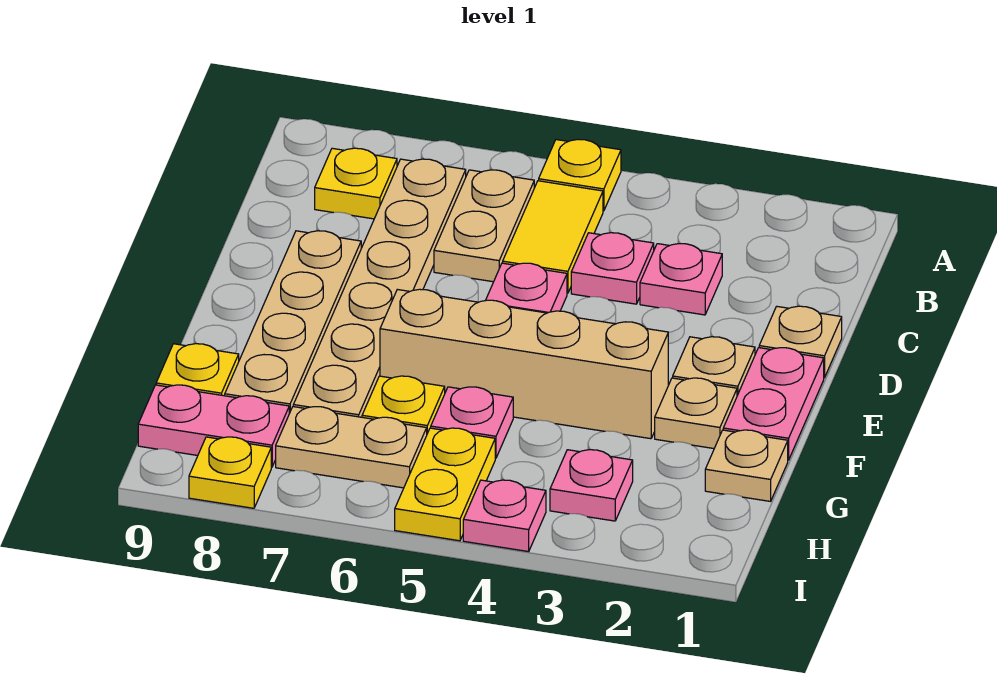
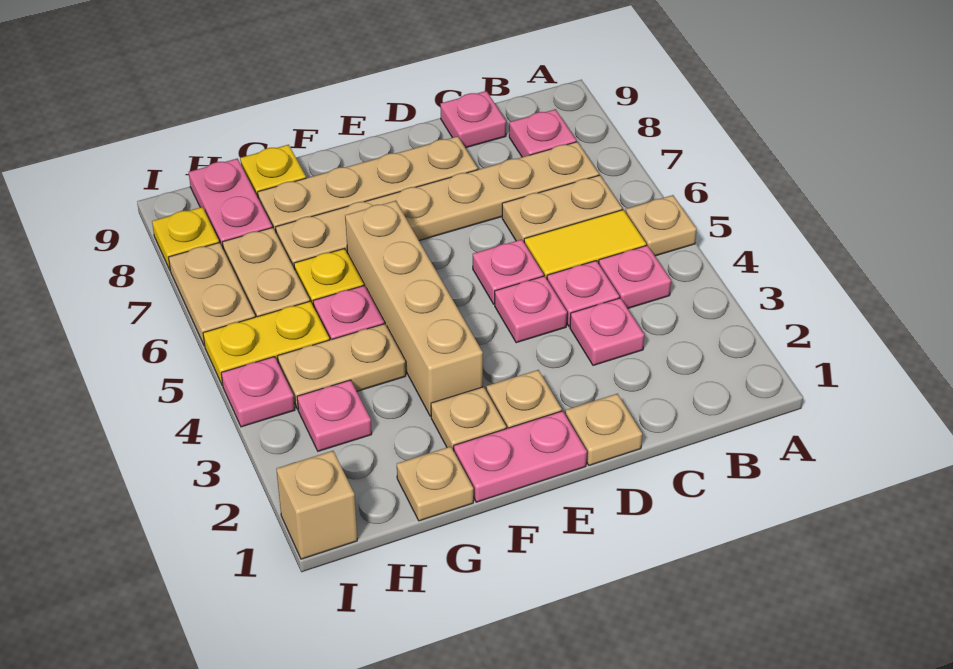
yellow 1x1 plate [539,139,621,211] -> tan 1x1 plate [626,195,697,256]
none -> pink 1x1 plate [599,245,671,308]
yellow 1x1 plate [315,148,397,219] -> pink 1x1 plate [509,109,576,157]
none -> pink 1x1 plate [440,91,506,148]
none -> pink 1x1 plate [495,276,567,343]
none -> tan 1x2 plate [278,324,406,409]
none -> tan 1x1 brick [276,451,357,559]
none -> tan 1x2 plate [169,243,255,346]

